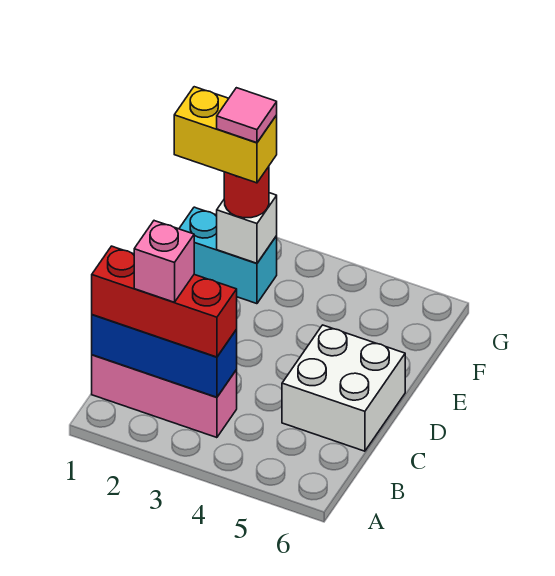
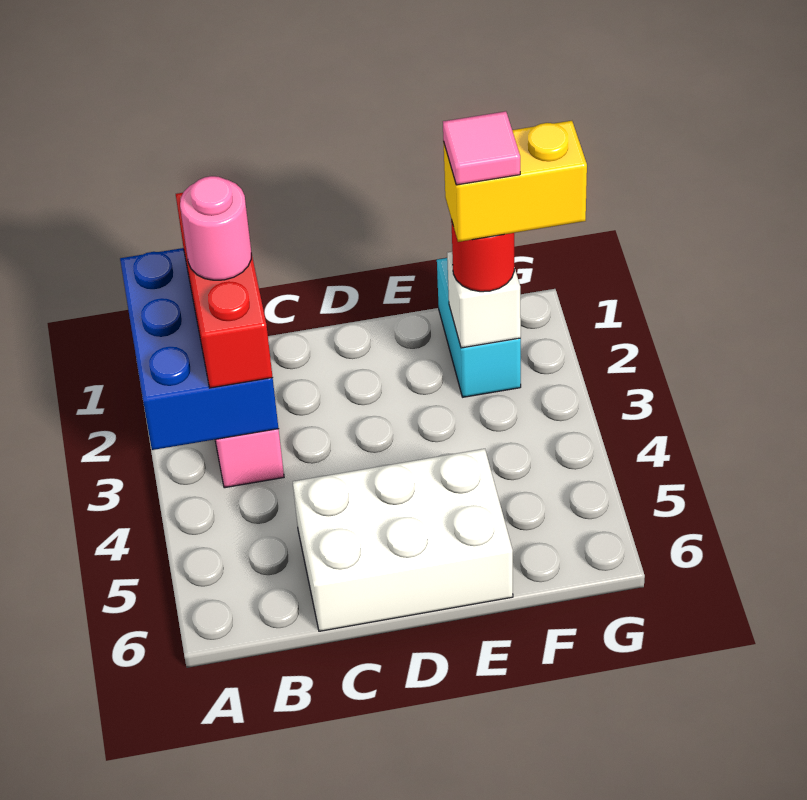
blue 1x3 brick [92,315,237,397] -> blue 2x3 brick [120,248,279,450]
pink 1x1 brick [134,221,194,302] -> pink 1x1 round brick [180,176,251,280]
white 2x2 brick [282,325,405,451] -> white 2x3 brick [293,449,513,631]
yellow 1x2 brick [174,87,277,183] -> yellow 1x2 brick turned to [444,121,587,242]

